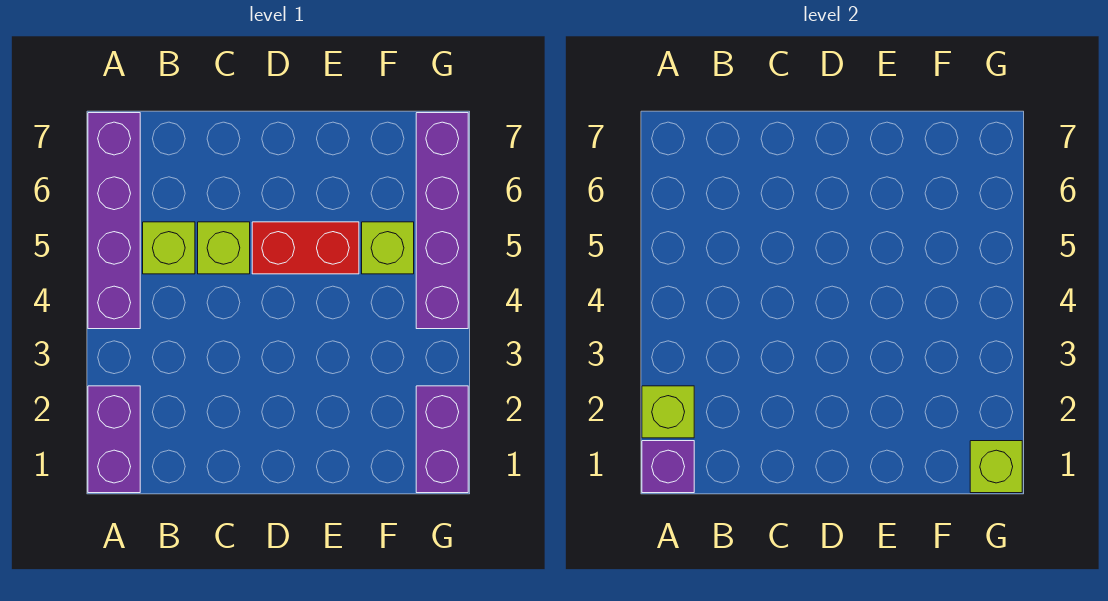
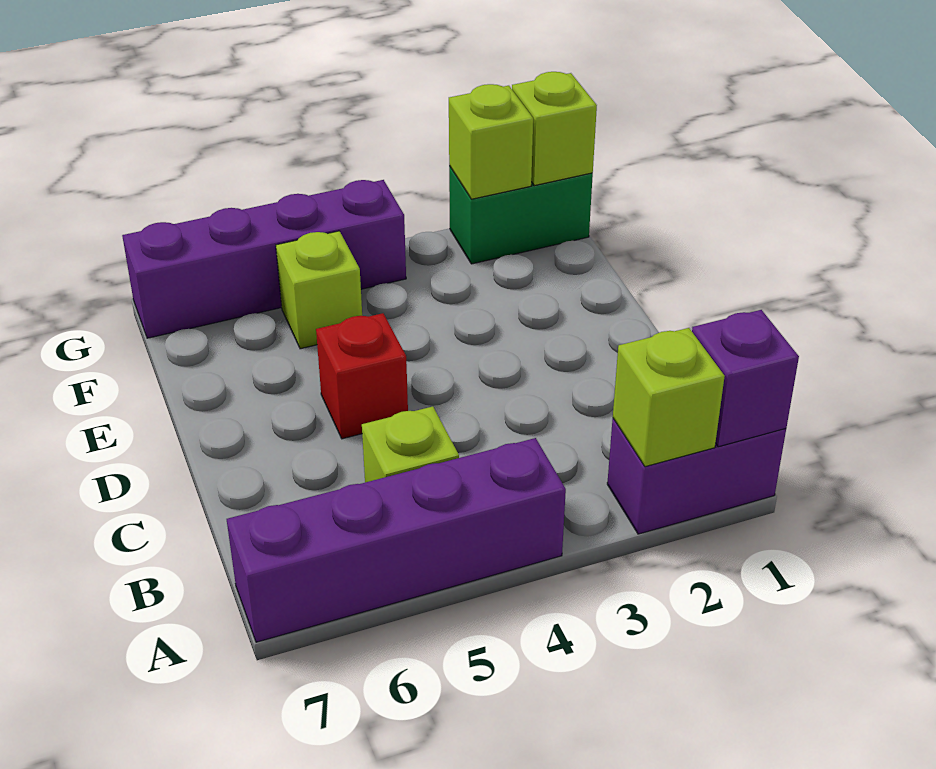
lime 1x1 brick [198,222,250,274] -> lime 1x1 brick moved to [449,84,533,199]
red 1x2 brick [252,222,359,274] -> red 1x1 brick [316,313,408,439]
purple 1x2 brick [416,386,468,493] -> green 1x2 brick [449,166,593,264]

